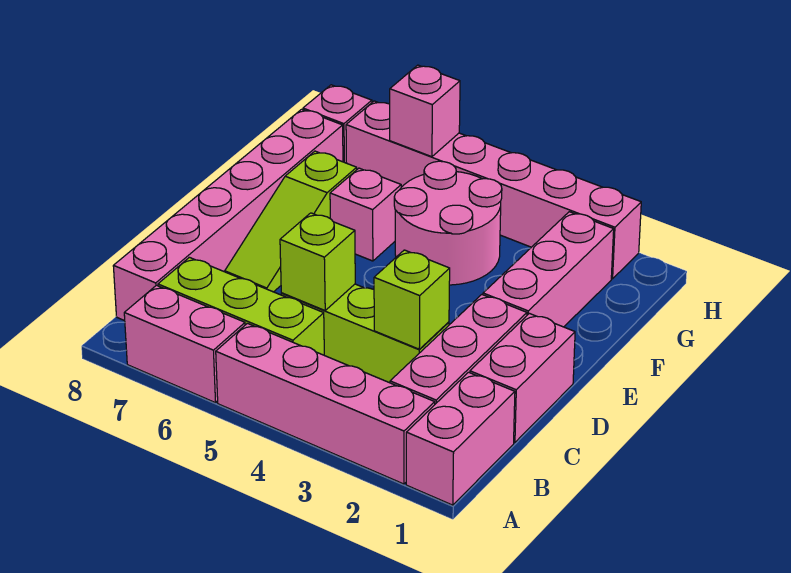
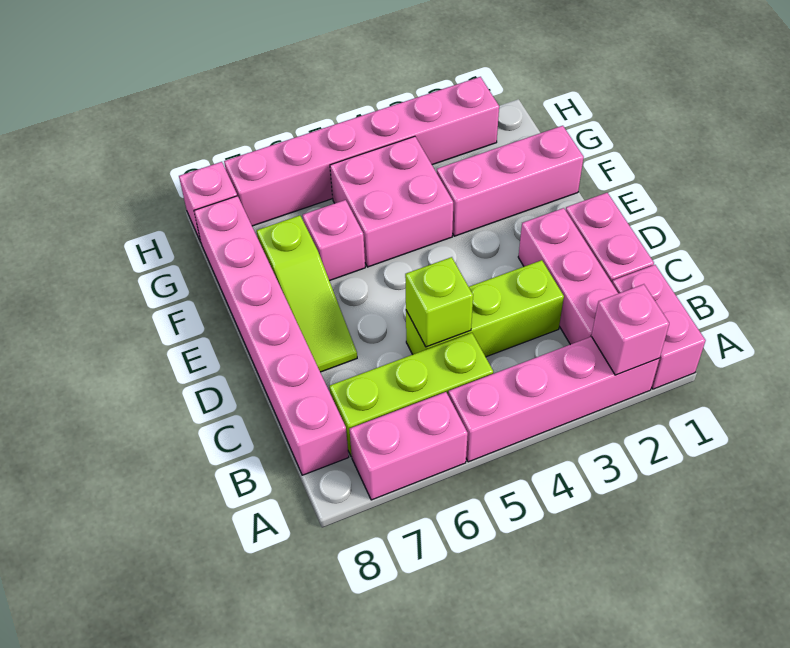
lime 1x1 brick [374,250,450,349] -> none
pink 1x3 brick [483,212,614,327] -> pink 1x3 brick turned to [437,126,584,236]
pink 2x2 round brick [394,161,502,285] -> pink 2x2 brick [330,136,453,267]
pink 1x1 brick [390,65,460,157] -> pink 1x1 brick moved to [591,284,669,375]

